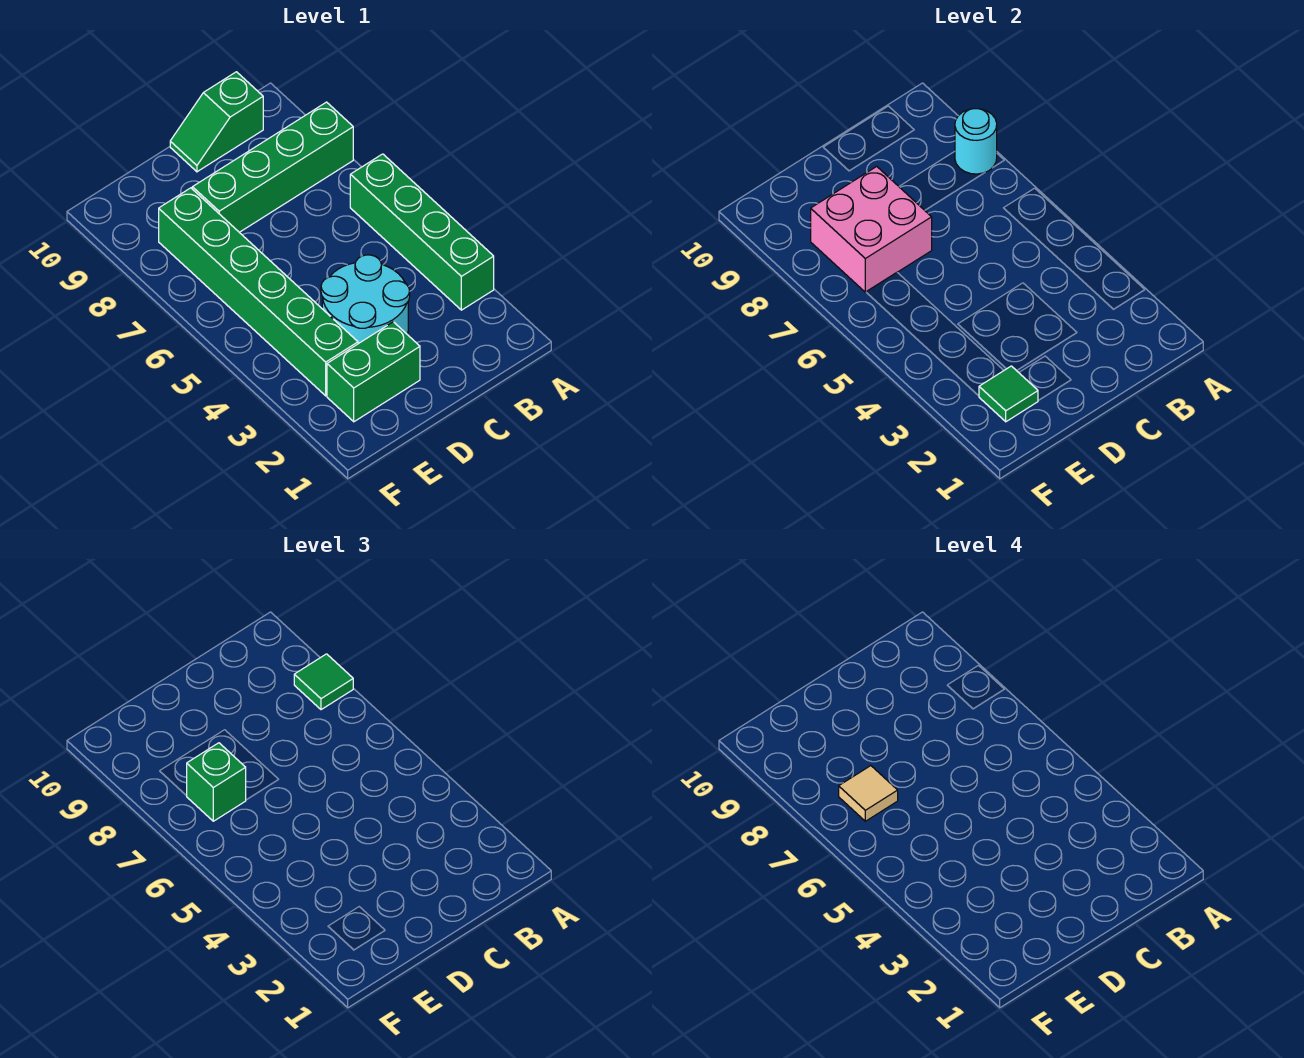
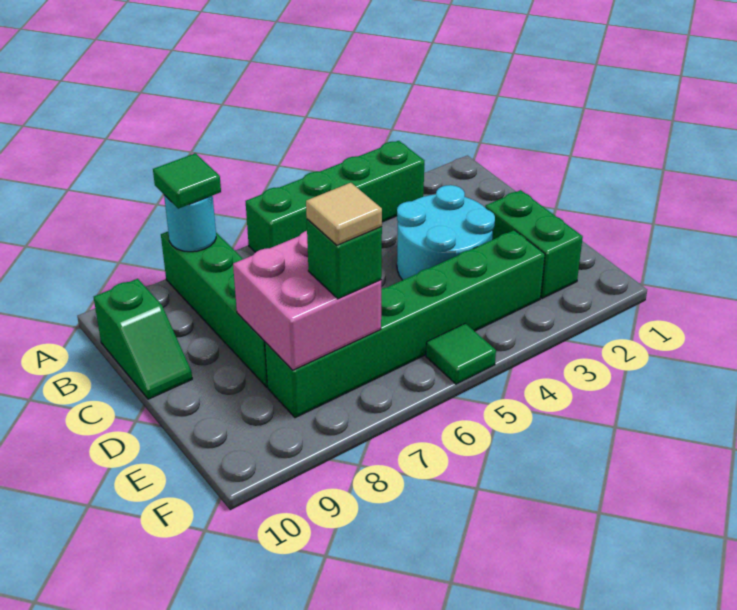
green 1x1 tile [979,366,1038,422] -> green 1x1 tile moved to [426,323,496,384]

